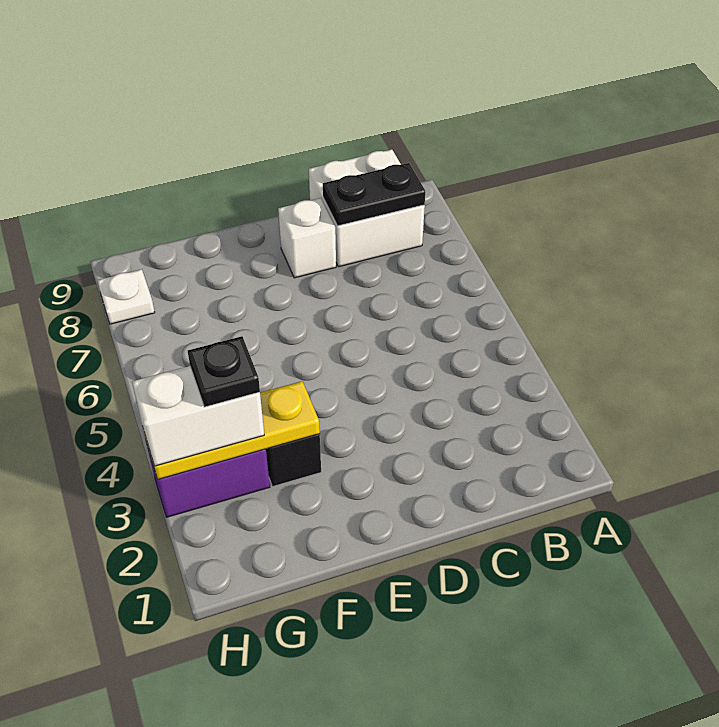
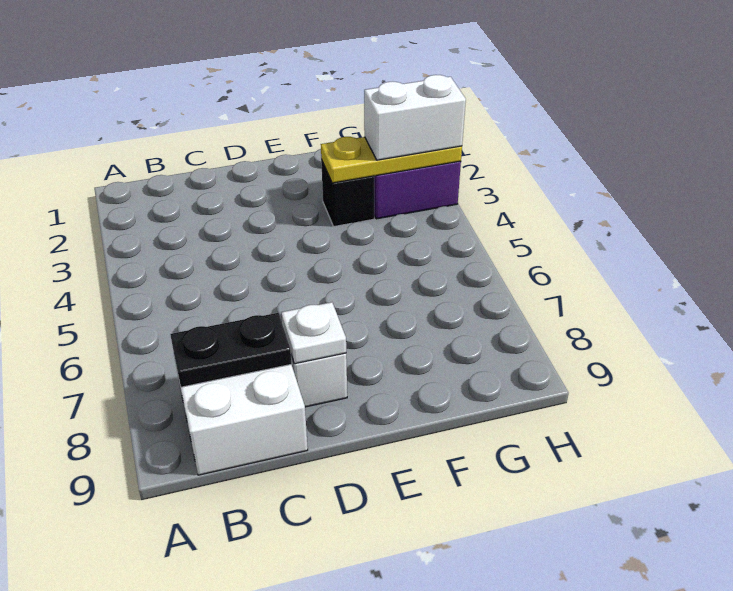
black 1x1 plate [188,336,260,407] -> none
white 1x1 plate [97,269,155,324] -> white 1x1 plate moved to [281,302,346,364]

